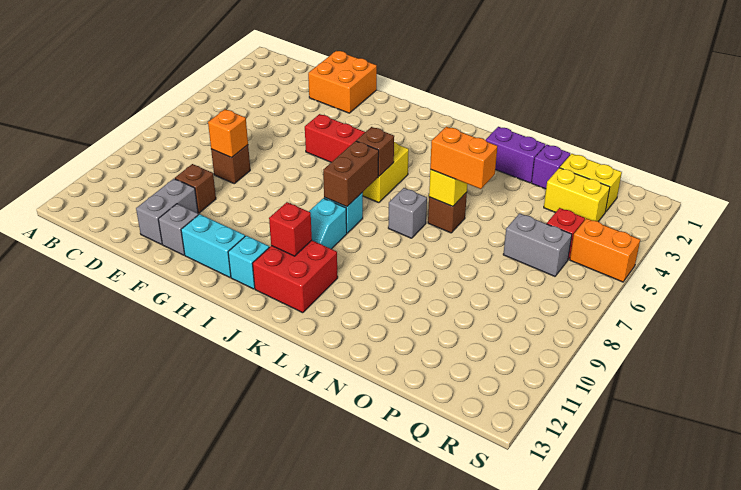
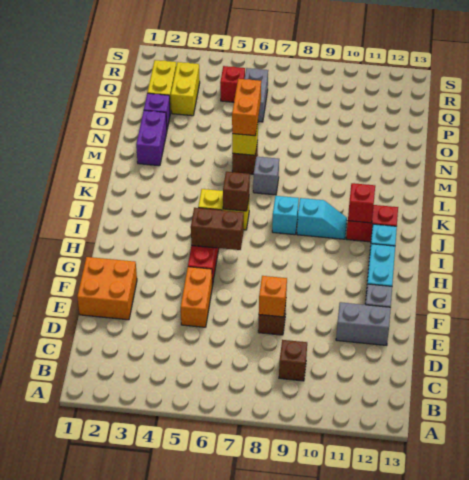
brown 1x1 brick [175,164,216,213] -> brown 1x1 brick moved to [279,340,307,381]
brown 1x2 brick [323,141,379,207] -> brown 1x2 brick moved to [191,208,244,250]
red 2x2 brick [252,240,338,313] -> red 1x2 brick [346,205,398,242]
orange 1x2 brick [570,218,640,282] -> orange 1x2 brick moved to [181,267,212,327]

